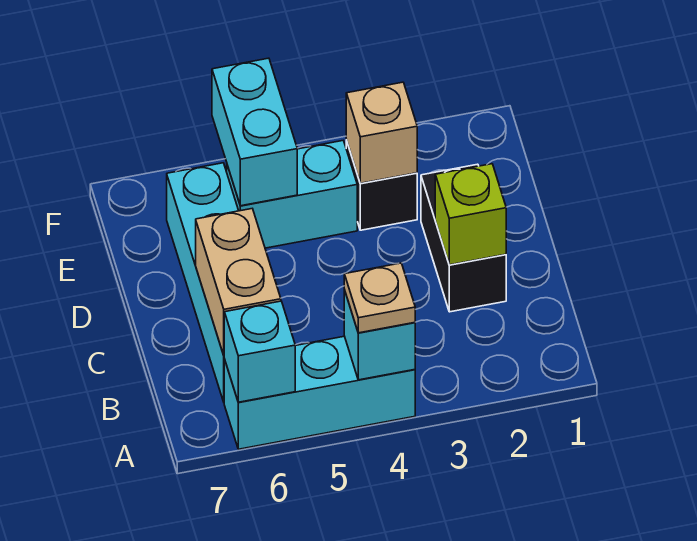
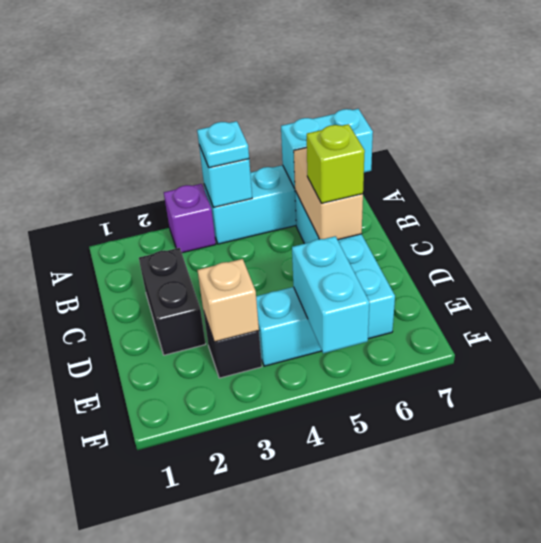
none -> purple 1x1 brick [164,184,216,253]
tan 1x1 plate [344,263,415,333] -> cyan 1x1 plate [197,121,249,168]
cyan 1x1 brick [224,301,295,402] -> cyan 1x2 brick [281,109,373,188]
lime 1x1 brick [435,164,506,265] -> lime 1x1 brick moved to [307,124,365,203]

